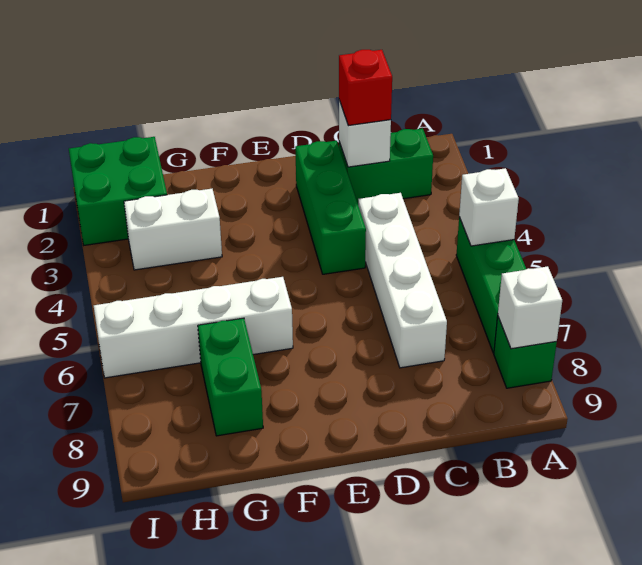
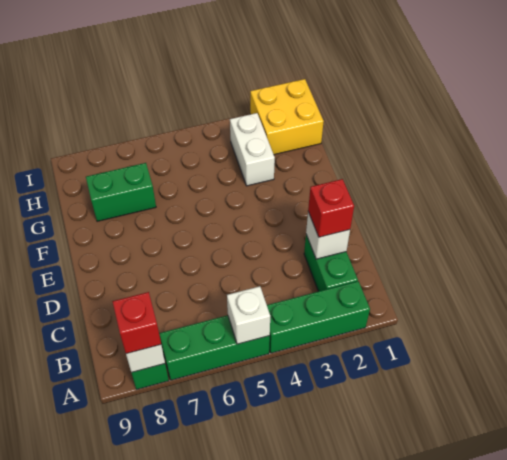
none -> red 1x1 brick [112,292,161,354]
white 1x4 brick [358,193,447,368] -> none
green 1x3 brick [295,141,366,274] -> green 1x3 brick moved to [267,281,370,353]
white 1x4 brick [94,277,293,378] -> none
green 2x2 brick [69,137,167,245] -> yellow 2x2 brick [250,79,324,155]

